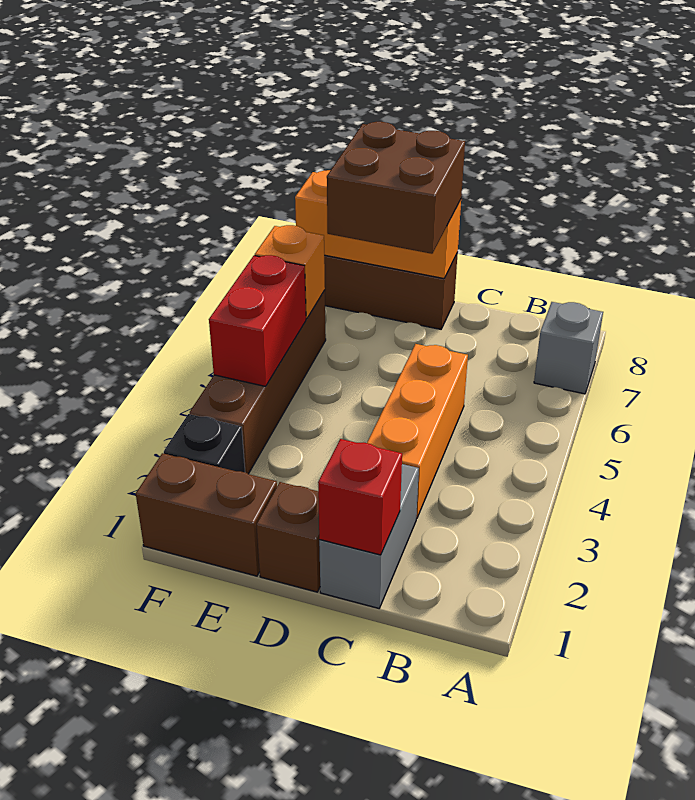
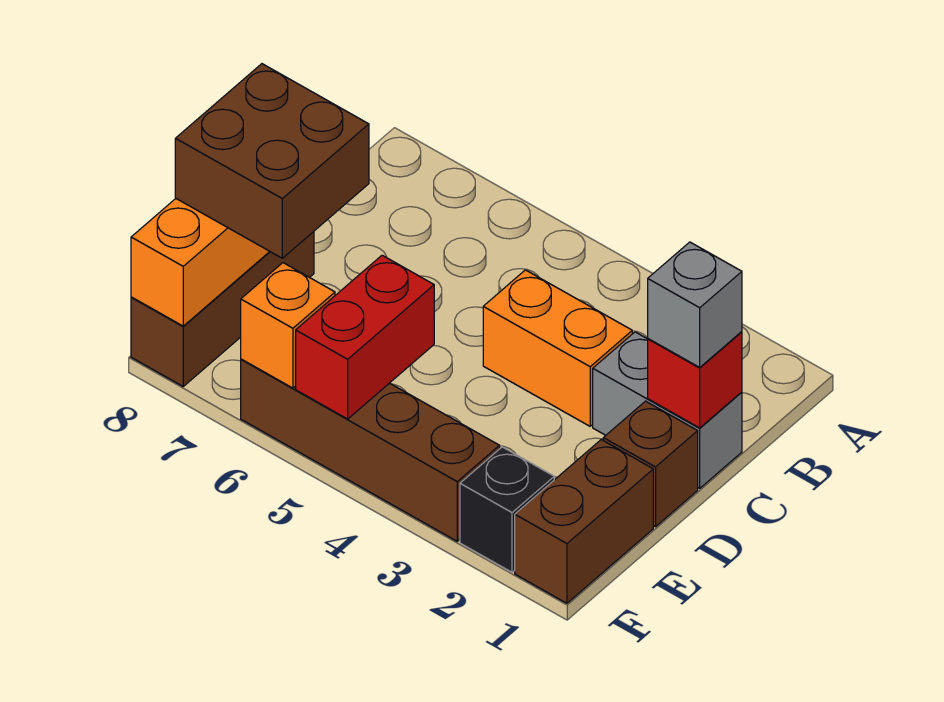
grey 1x1 brick [534,302,603,394] -> grey 1x1 brick moved to [648,242,742,367]
orange 1x3 brick [367,344,468,518] -> orange 1x2 brick [483,270,632,426]
red 1x2 brick [209,255,306,386] -> red 1x2 brick turned to [296,255,434,419]

